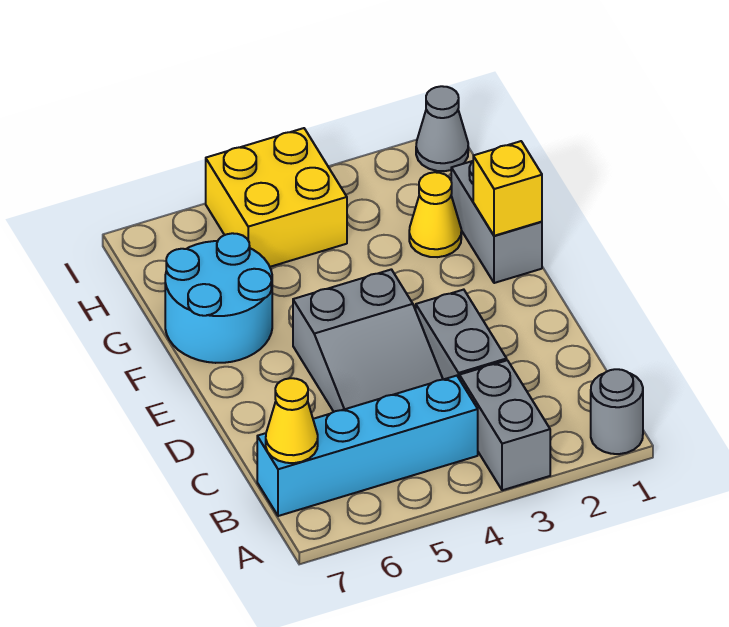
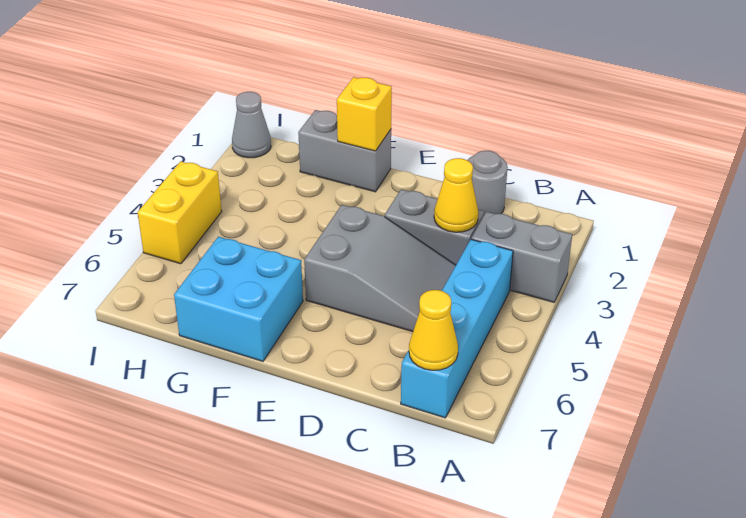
grey 1x1 round brick [591,369,643,454] -> grey 1x1 round brick moved to [468,151,508,214]
cyan 2x2 round brick [165,233,272,363] -> cyan 2x2 brick [174,237,303,361]
yellow 1x1 cone [409,172,461,257] -> yellow 1x1 cone moved to [434,158,478,232]
yellow 2x2 brick [206,128,347,267] -> yellow 1x2 brick [138,161,222,264]

